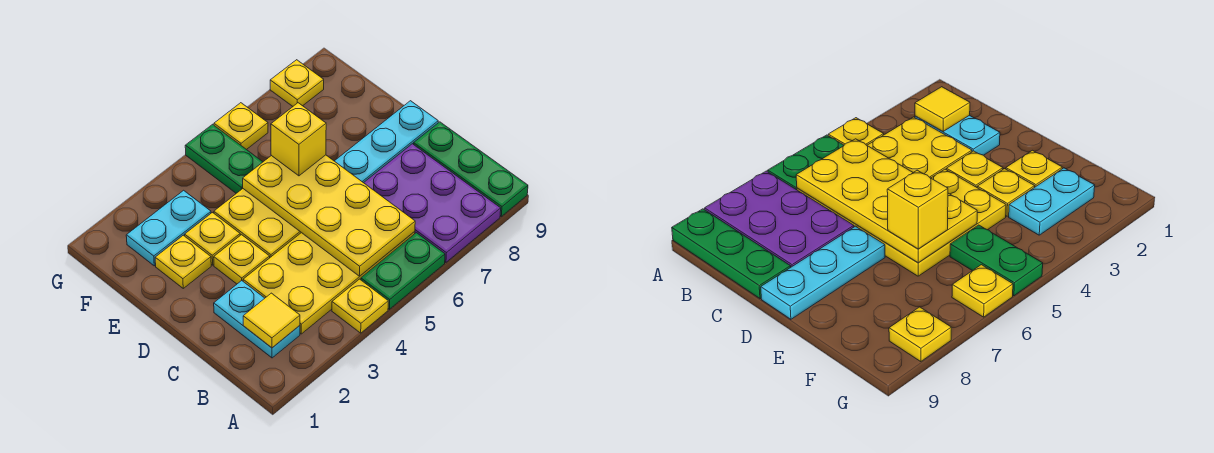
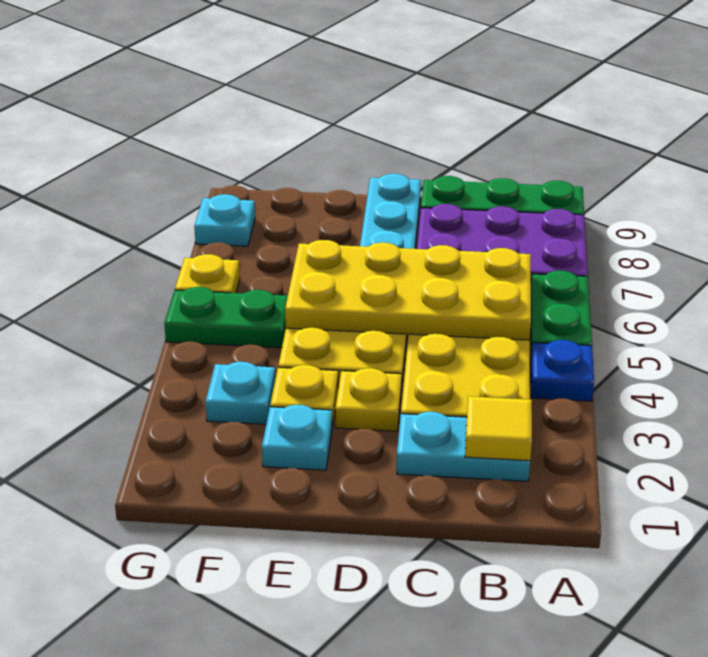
yellow 1x1 plate [332,279,388,333] -> blue 1x1 plate [531,340,594,401]
yellow 1x1 plate [155,235,211,288] -> cyan 1x1 plate [262,405,332,470]
yellow 1x1 brick [271,103,326,176] -> none
cyan 1x2 plate [126,190,211,266] -> cyan 1x1 plate [205,362,275,424]
yellow 1x1 plate [270,60,324,106] -> cyan 1x1 plate [194,194,255,246]

